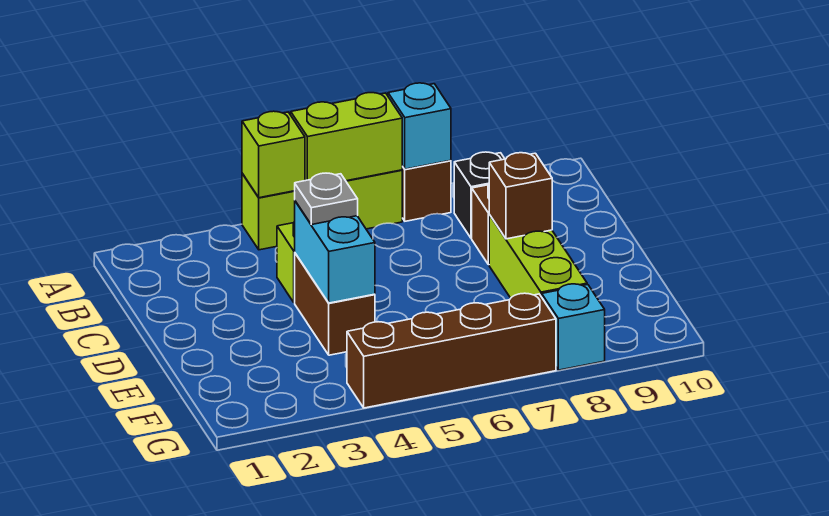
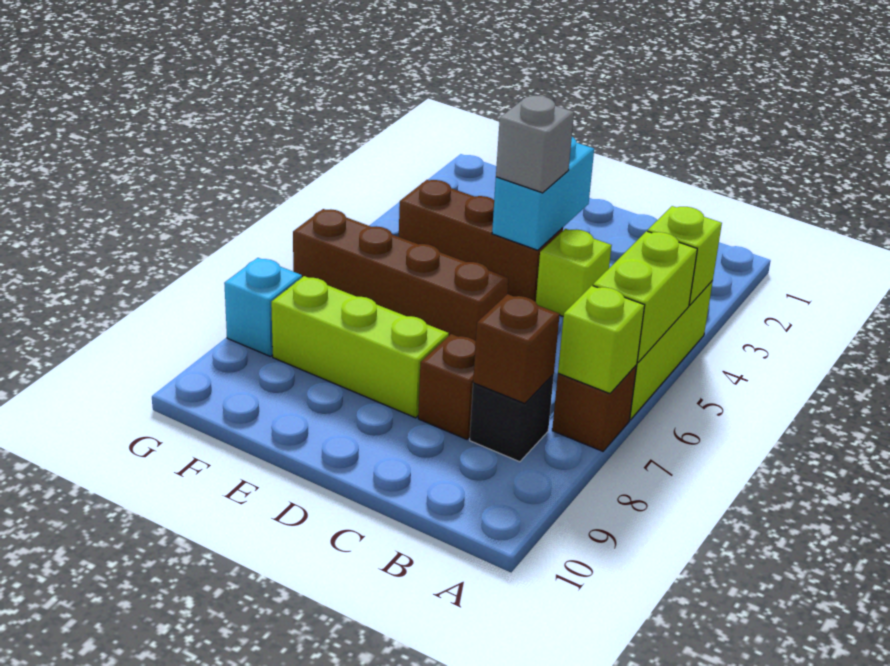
cyan 1x1 brick [388,83,451,169] -> lime 1x1 brick [558,286,645,394]
brown 1x2 brick [295,253,375,355] -> brown 1x3 brick [399,180,563,302]
cyan 1x2 brick [295,201,375,303] -> cyan 1x2 brick turned to [492,137,594,250]
grey 1x1 plate [295,173,358,225] -> grey 1x1 brick [496,96,574,193]
brown 1x1 brick [489,153,552,239] -> brown 1x1 brick moved to [473,294,560,404]
brown 1x4 brick [347,293,556,408] -> brown 1x4 brick turned to [293,209,509,341]

